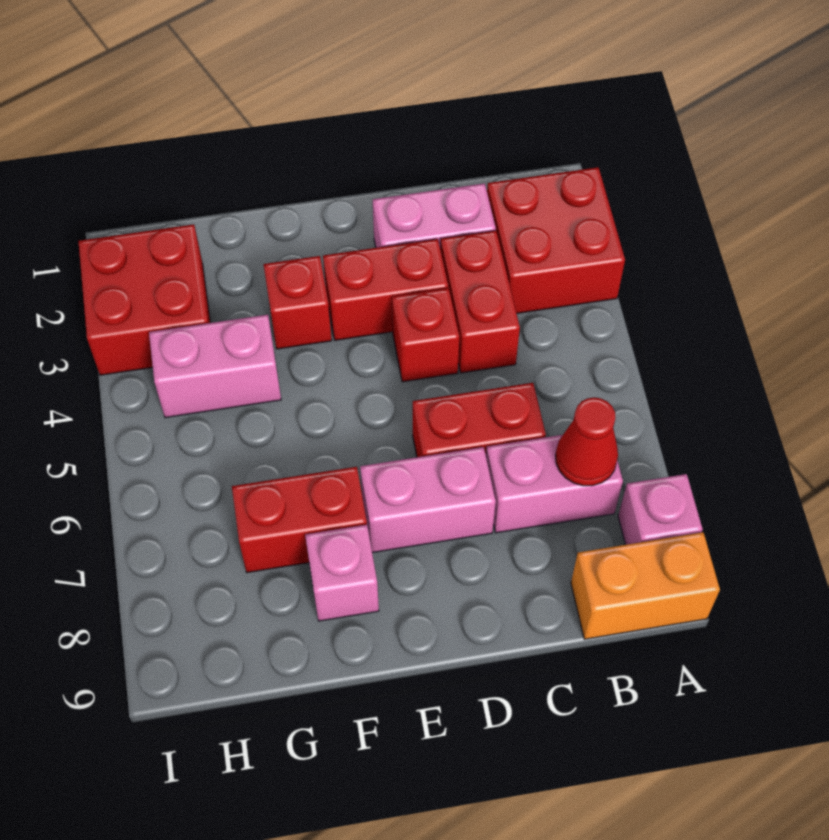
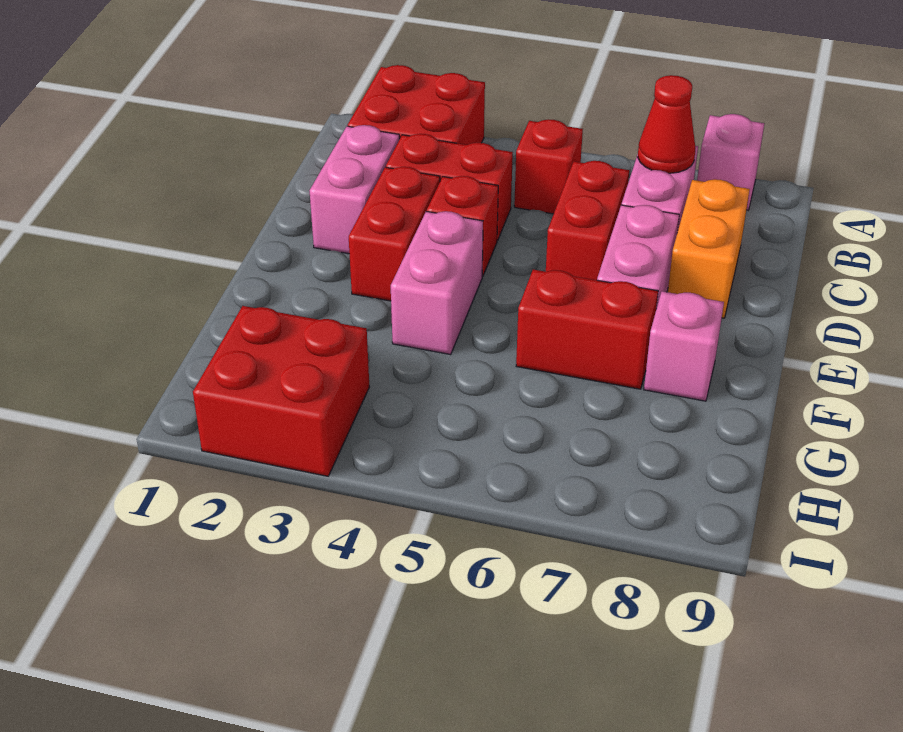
orange 1x2 brick [571,532,720,639] -> orange 1x2 brick moved to [668,179,750,318]
red 1x1 brick [263,256,332,349] -> red 1x1 brick moved to [514,119,583,214]
red 1x2 brick [232,467,367,573] -> red 1x2 brick turned to [516,270,658,389]
pink 1x2 brick [149,315,281,418] -> pink 1x2 brick moved to [391,211,483,355]

